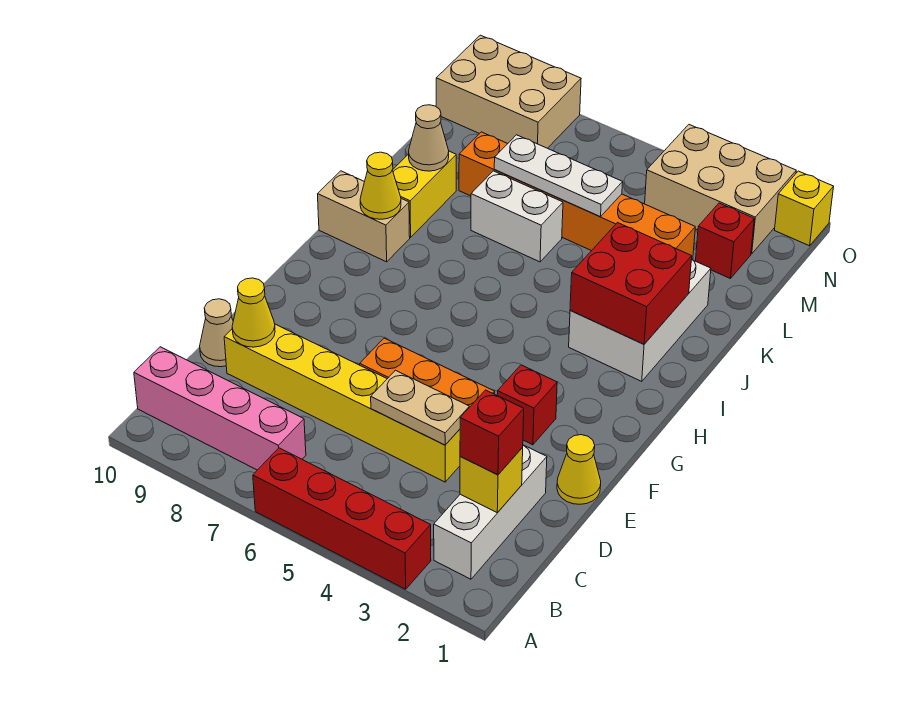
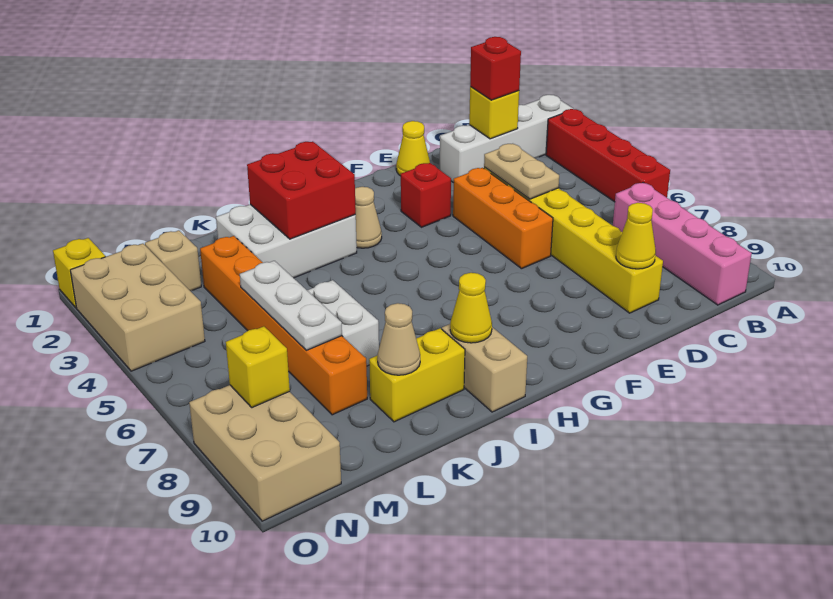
white 1x3 brick [434,445,547,579] -> white 1x4 brick [440,95,573,183]
tan 1x1 cone [200,299,233,367] -> tan 1x1 cone moved to [355,187,382,248]
red 1x1 brick [696,203,754,279] -> tan 1x1 brick [145,230,201,291]
none -> yellow 1x1 brick [226,326,290,408]

